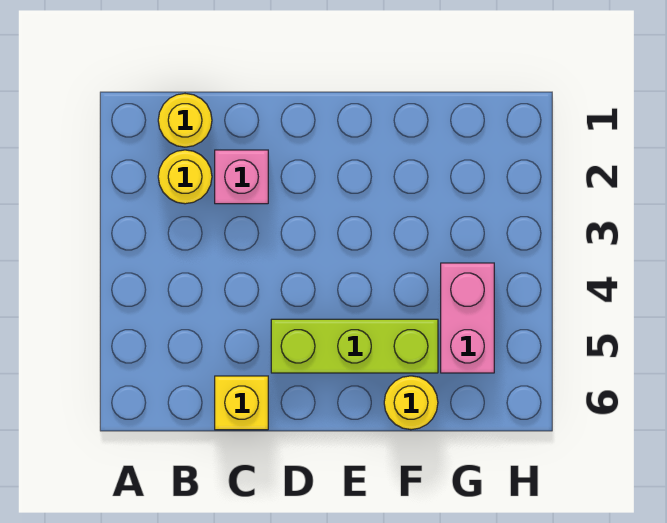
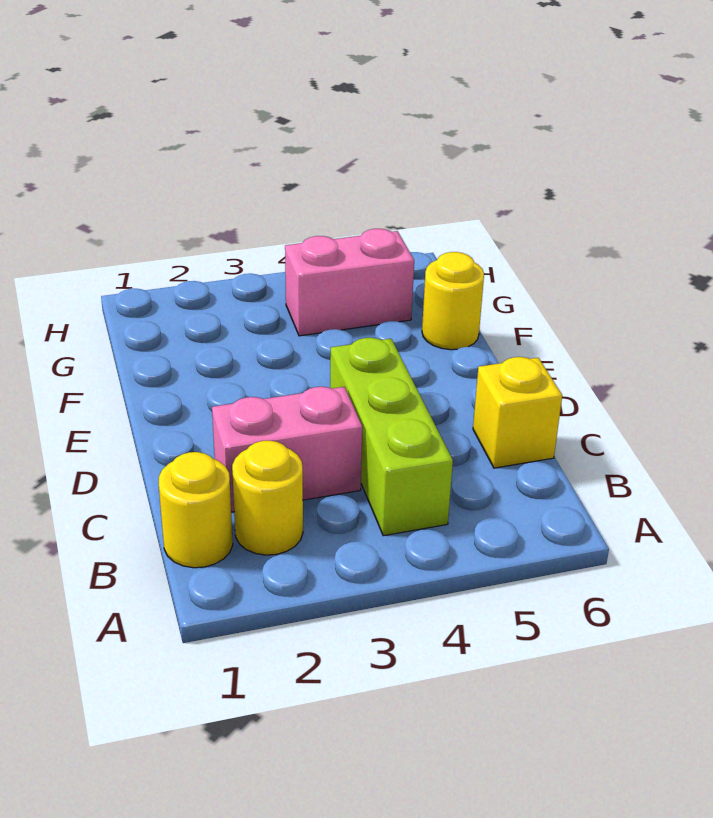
pink 1x1 brick [215,150,268,204] -> pink 1x2 brick [212,387,362,512]
lime 1x3 brick [271,319,438,373] -> lime 1x3 brick moved to [330,338,453,536]

